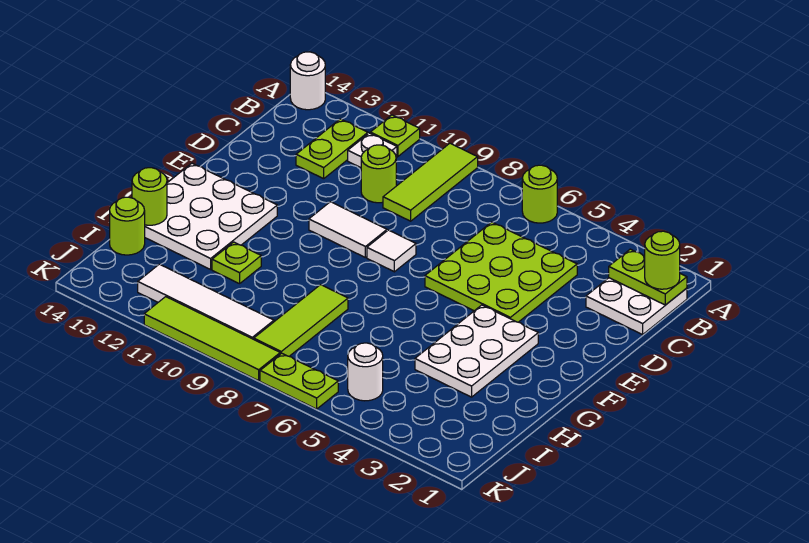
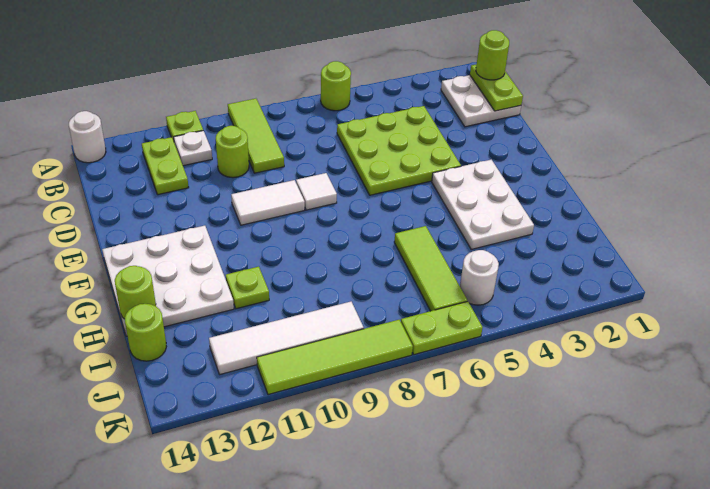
lime 1x2 plate [609,249,687,305] -> lime 1x2 plate turned to [470,65,523,111]
lime 1x3 tile [254,285,348,356] -> lime 1x3 tile moved to [394,226,467,311]

